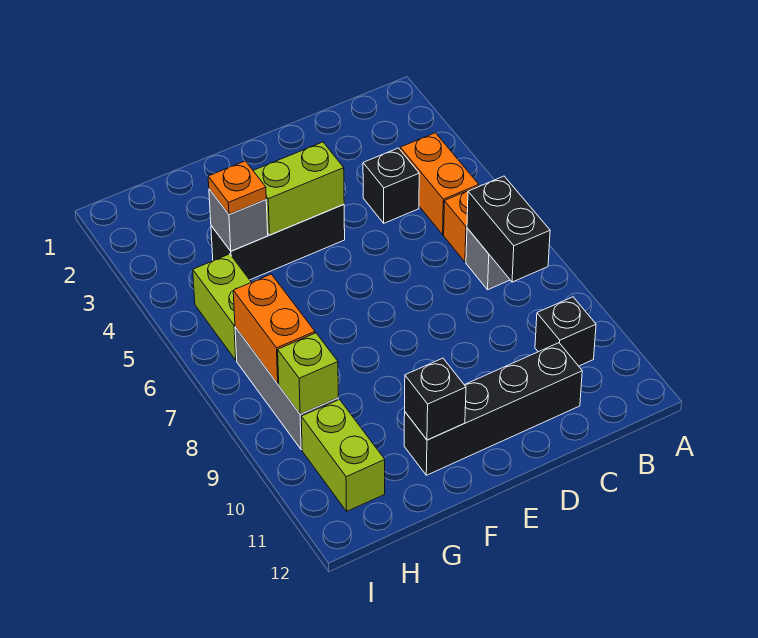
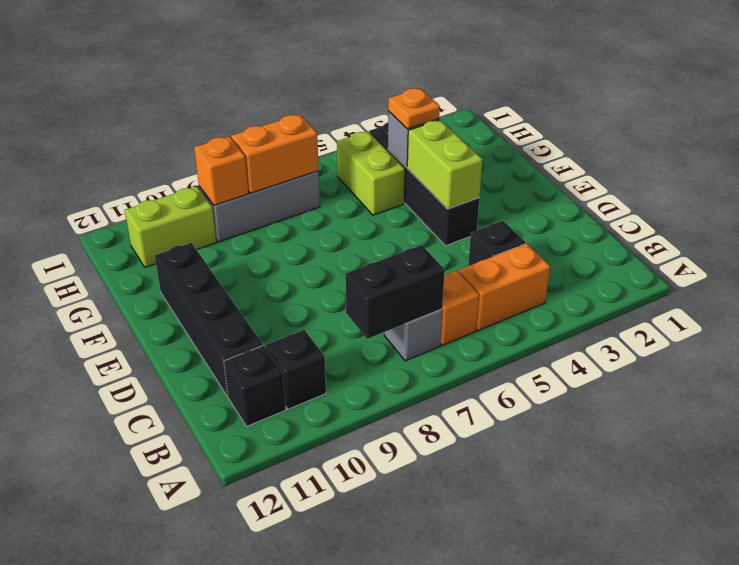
black 1x3 brick [211,205,345,280] -> black 1x4 brick [369,122,479,246]
black 1x1 brick [405,358,466,440] -> black 1x1 brick moved to [224,345,286,426]
lime 1x2 brick [193,254,251,360] -> lime 1x2 brick turned to [337,131,405,215]
lime 1x1 brick [278,333,338,414] -> orange 1x1 brick [194,136,249,205]

